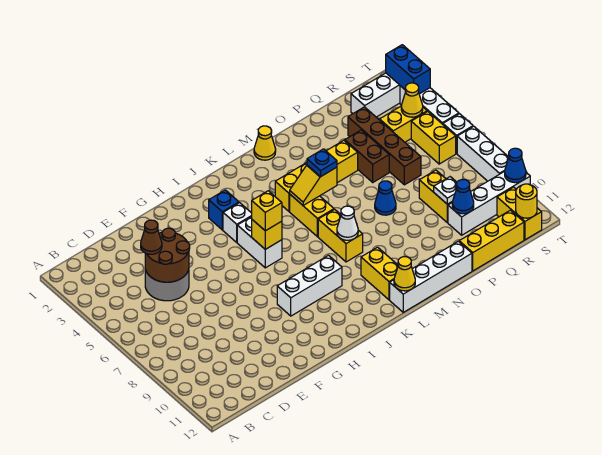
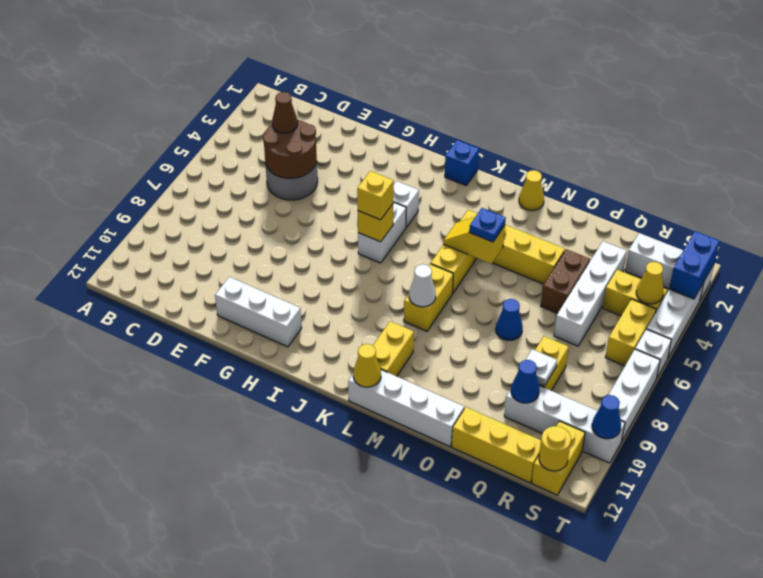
white 1x3 brick [277,255,342,316] -> white 1x3 brick moved to [215,277,302,347]
blue 1x1 brick [209,190,239,230] -> blue 1x1 brick moved to [445,140,479,186]
brown 1x4 brick [348,107,421,185] -> white 1x4 brick [554,241,627,346]

